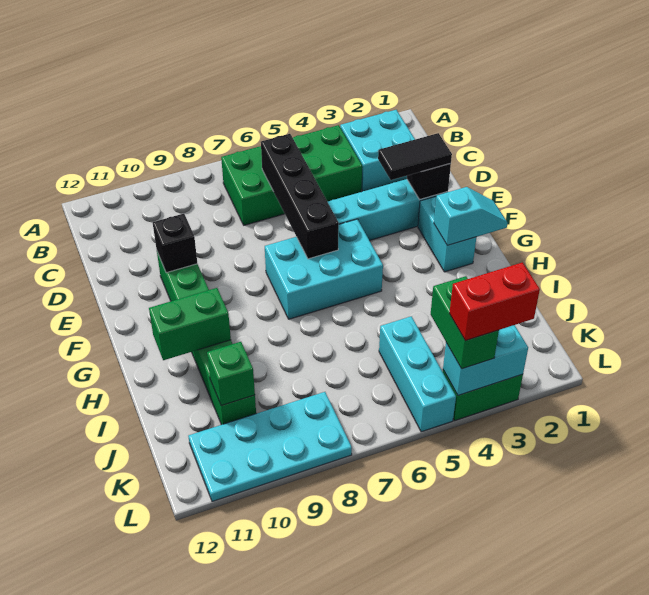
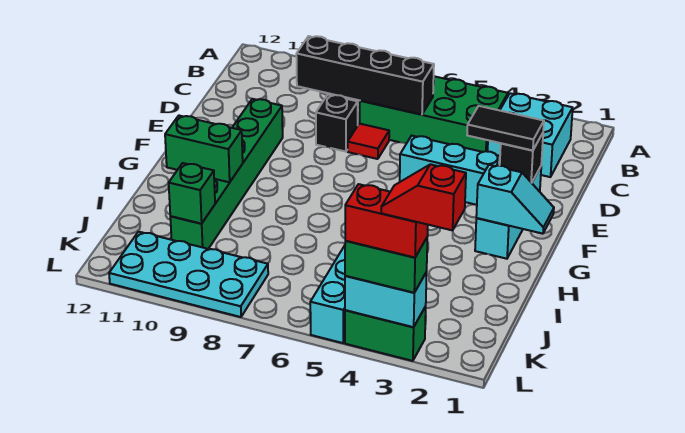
black 1x4 brick [261,134,339,259] -> black 1x4 brick turned to [296,36,434,115]
none -> red 1x1 tile [348,123,389,159]
black 1x1 brick [153,214,197,273] -> black 1x1 brick moved to [316,95,358,152]
cyan 2x3 brick [265,219,383,319] -> none
green 1x2 brick [431,276,499,369] -> green 1x2 brick turned to [345,238,427,293]
none -> red 1x2 slope [381,164,466,230]

